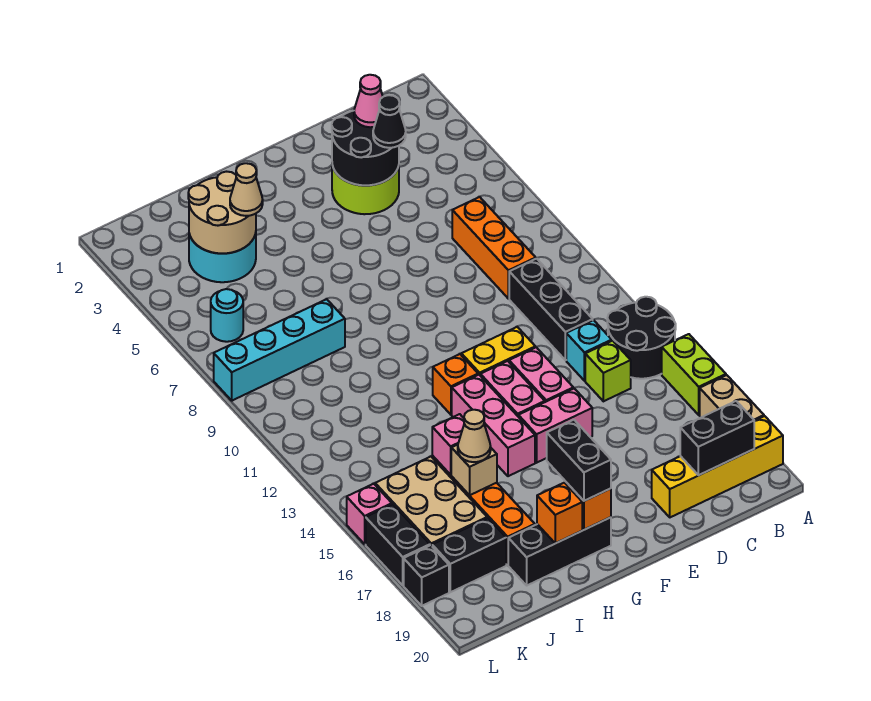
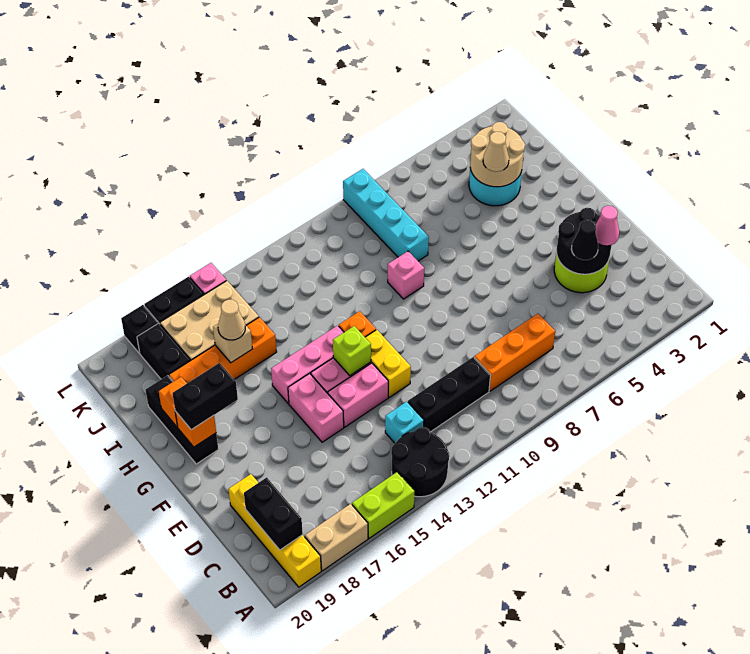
lime 1x1 brick [585,341,631,401] -> lime 1x1 brick moved to [333,326,371,375]
pink 1x1 brick [432,414,464,475] -> pink 1x1 brick moved to [388,251,424,299]
cyan 1x1 round brick [211,289,243,342] -> none

